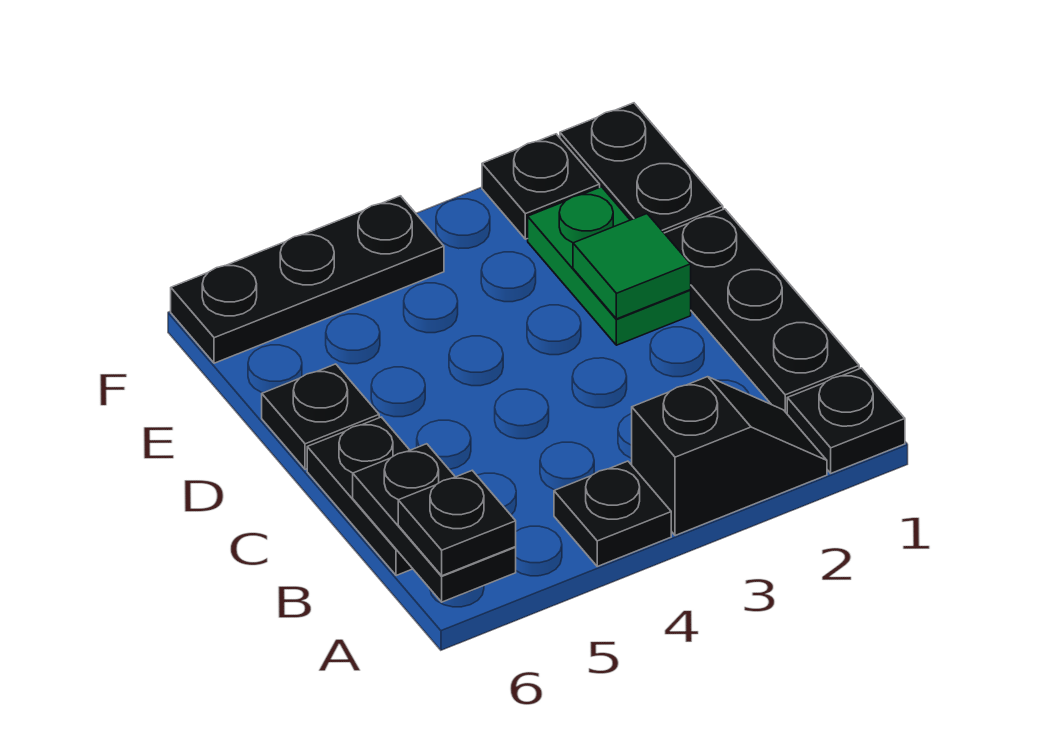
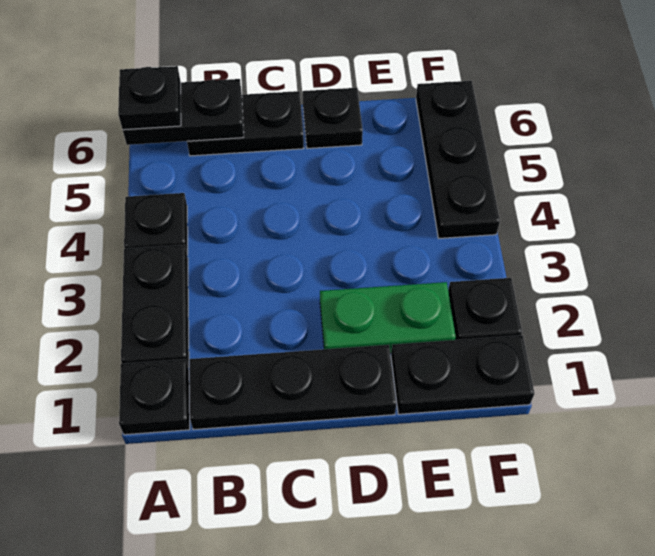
black 1x2 slope [632,377,827,536] -> black 1x2 plate [121,245,189,368]
green 1x1 tile [573,214,691,319] -> none

